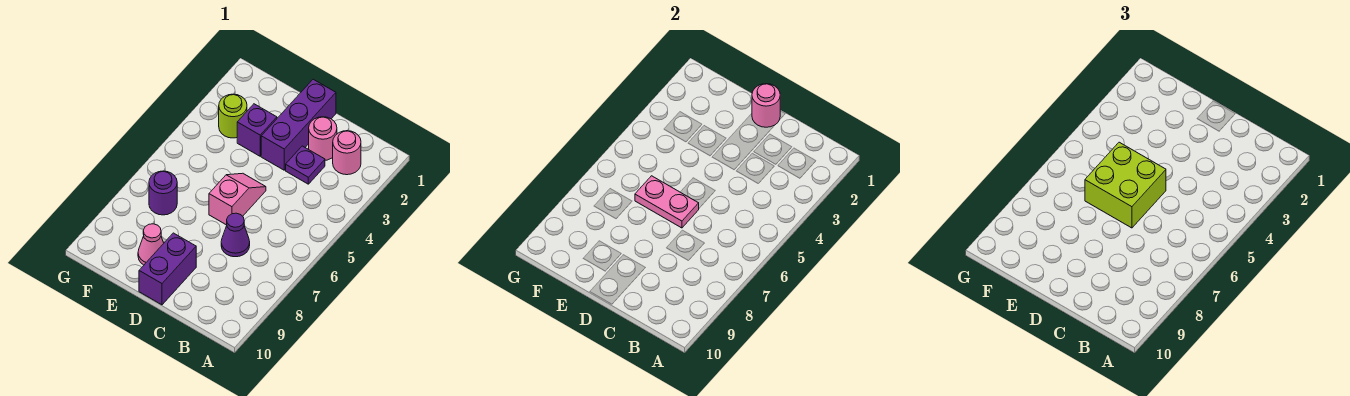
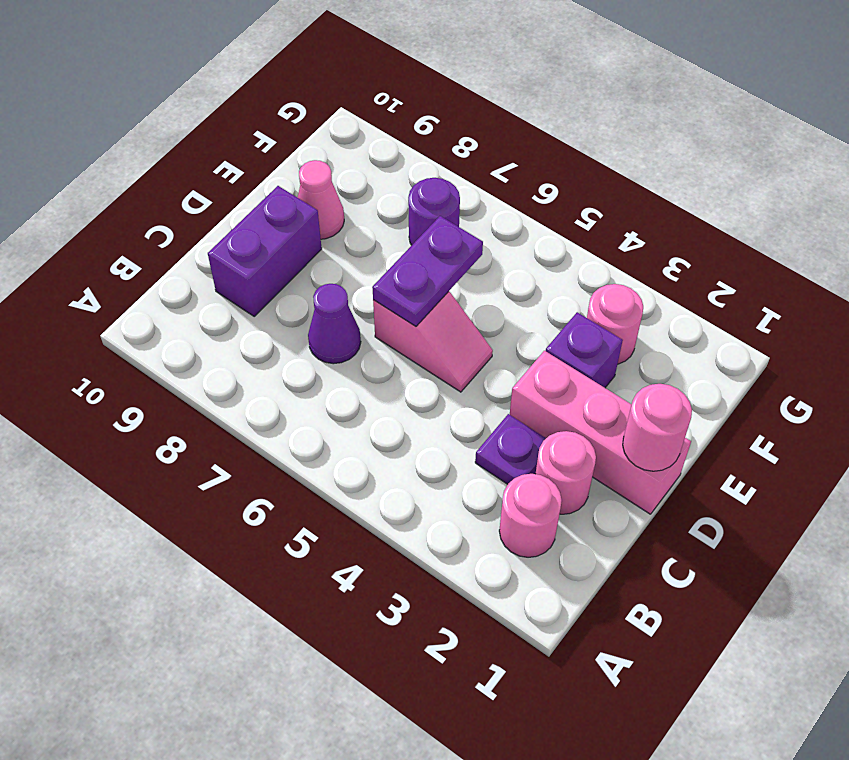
purple 1x3 brick [261,79,336,170] -> pink 1x3 brick [510,351,691,514]
lime 2x2 brick [1085,142,1166,228] -> none
pink 1x2 plate [635,176,699,228] -> purple 1x2 plate [372,216,483,326]
purple 1x2 brick [139,233,196,305] -> purple 1x2 brick turned to [208,186,322,316]
lime 1x1 round brick [219,94,247,138] -> pink 1x1 round brick [587,284,643,364]

